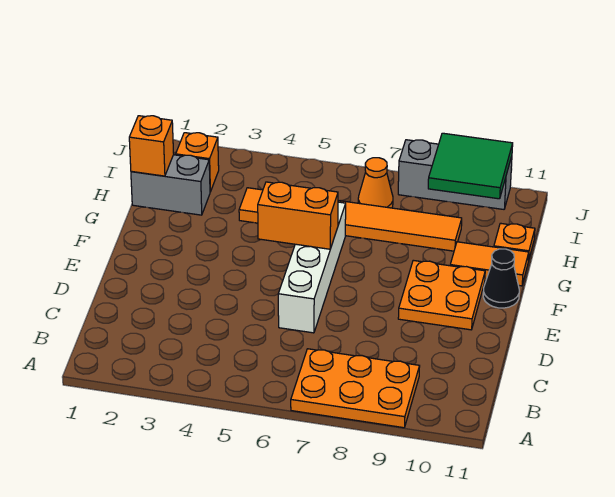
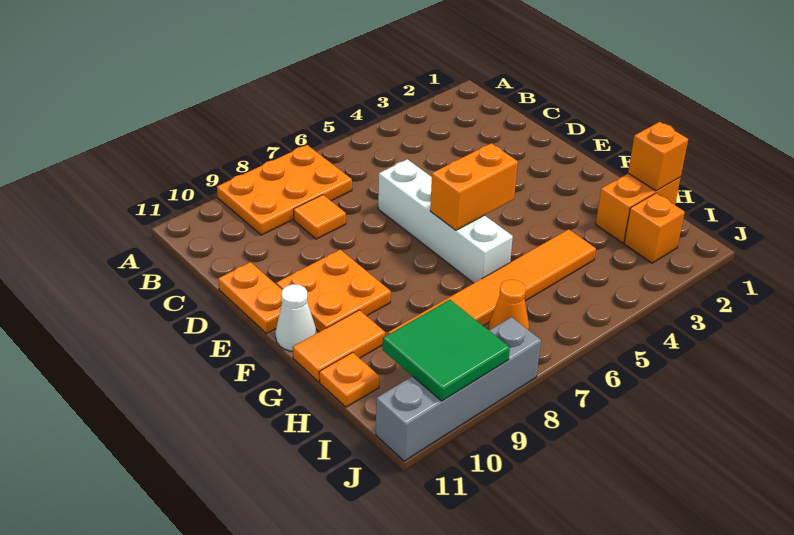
none -> orange 1x1 tile [293,195,346,239]
none -> orange 1x2 plate [218,262,282,334]
black 1x1 cone [483,249,519,308] -> white 1x1 cone [275,284,316,351]
grey 1x2 brick [131,155,210,215] -> orange 1x2 brick [596,173,681,243]
grey 1x3 brick [398,140,512,209] -> grey 1x4 brick [376,317,541,461]

